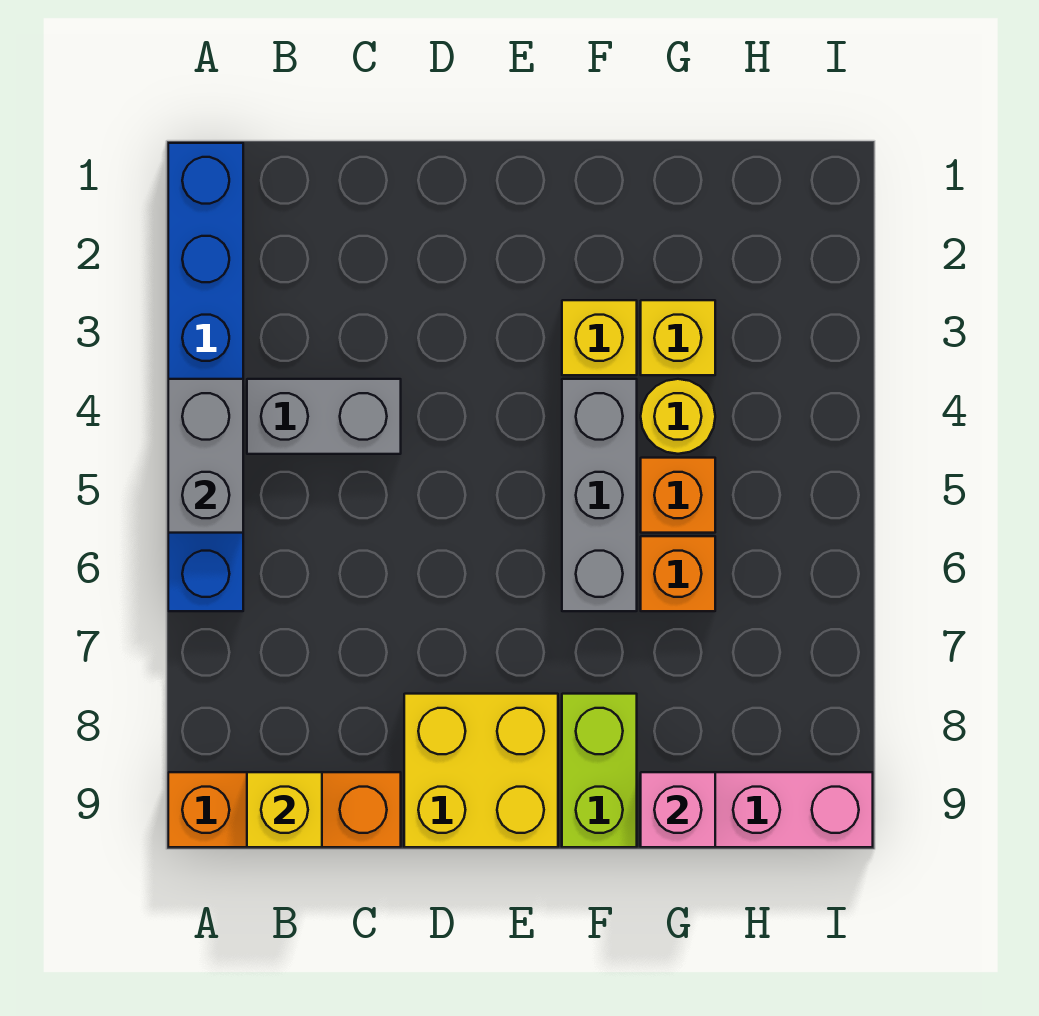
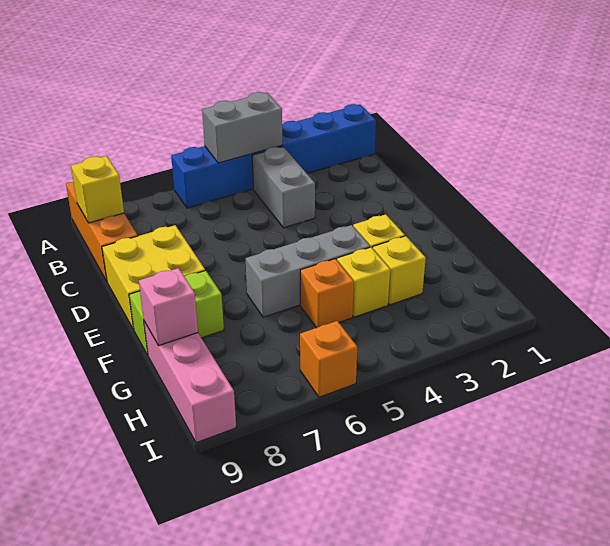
yellow 1x1 round brick [641,379,715,454] -> yellow 1x1 brick [337,247,390,317]
orange 1x1 brick [641,536,715,611] -> orange 1x1 brick moved to [300,321,357,397]

